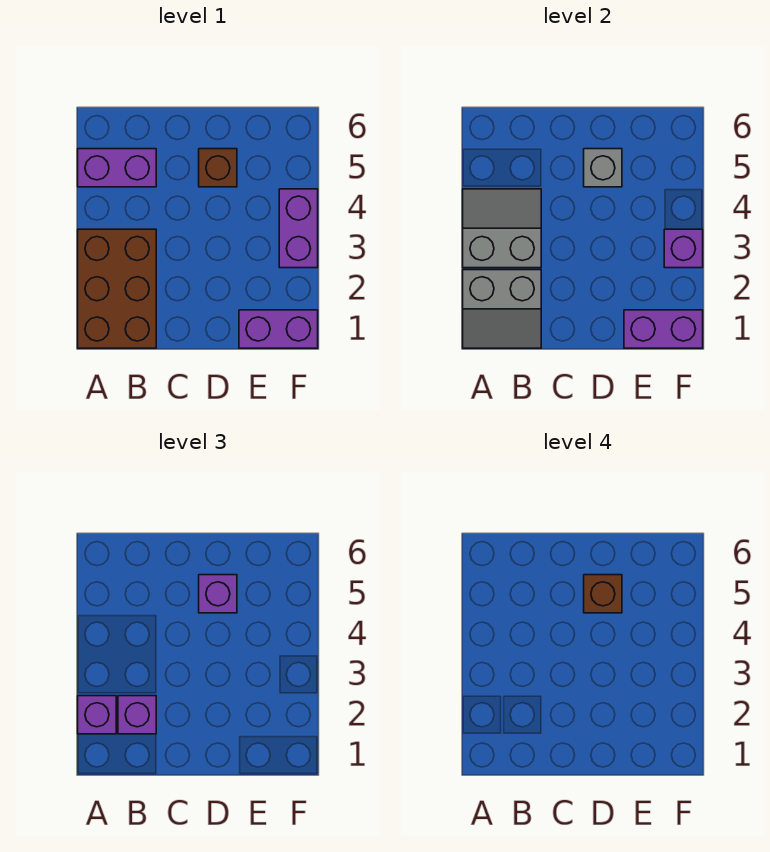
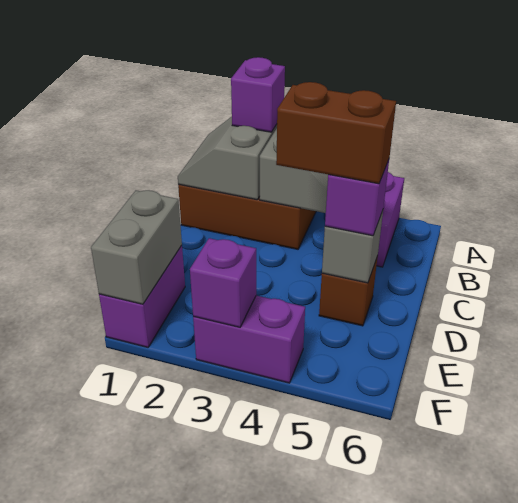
purple 1x1 brick [118,696,156,734] -> none
brown 1x1 brick [584,575,622,613] -> brown 1x2 brick [276,82,396,184]
purple 1x2 brick [624,310,703,348] -> grey 1x2 brick [91,190,182,304]

